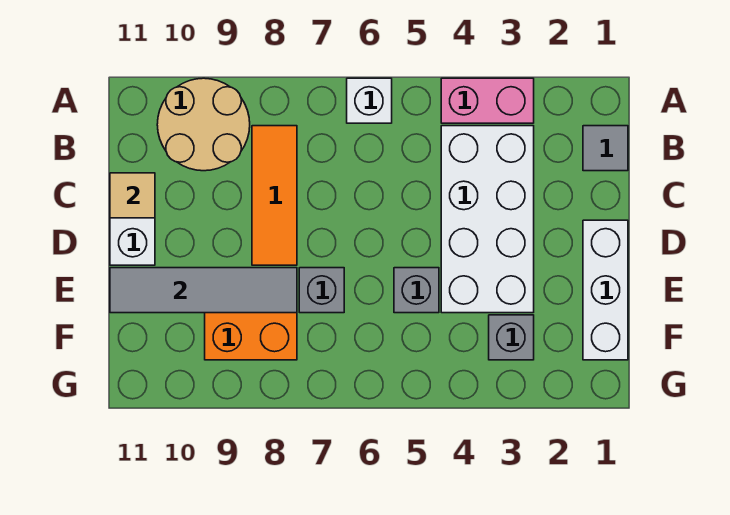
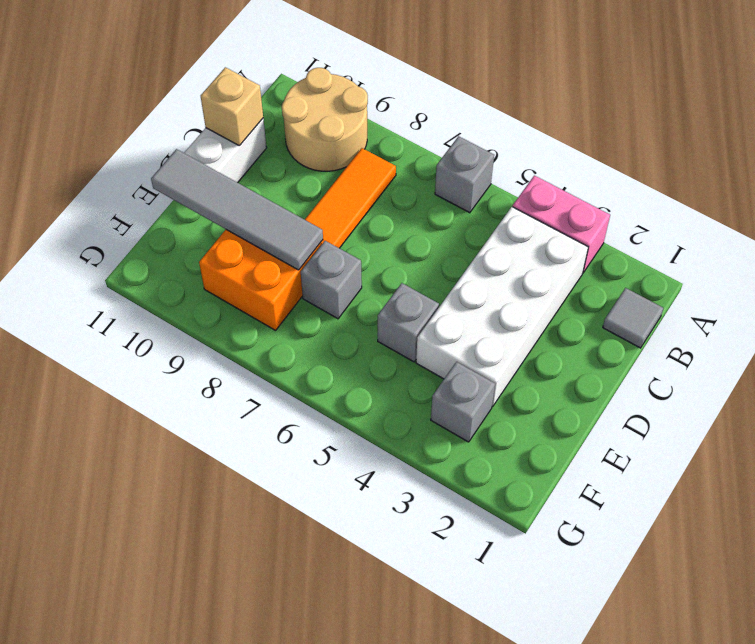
white 1x1 brick [347,78,392,123] -> grey 1x1 brick [435,136,494,213]
tan 1x1 tile [110,173,155,218] -> tan 1x1 brick [201,67,263,146]
white 1x3 brick [583,220,628,360] -> none

